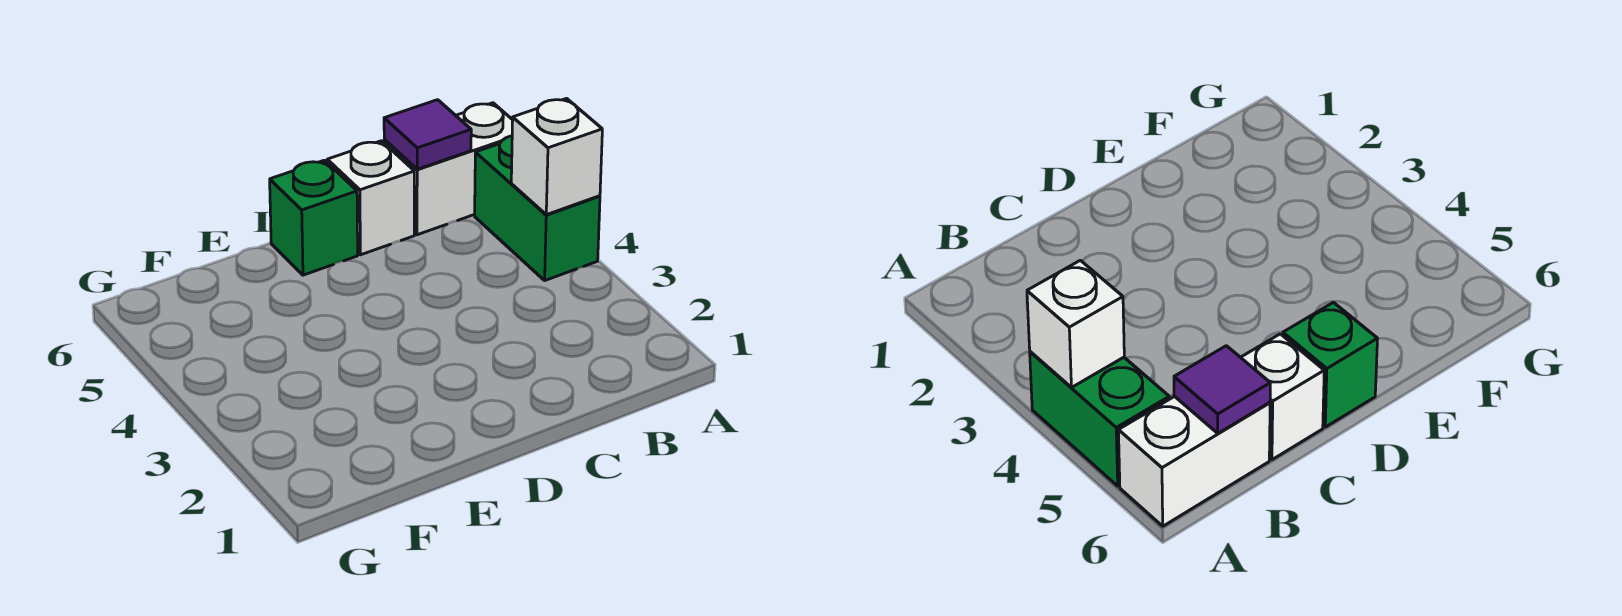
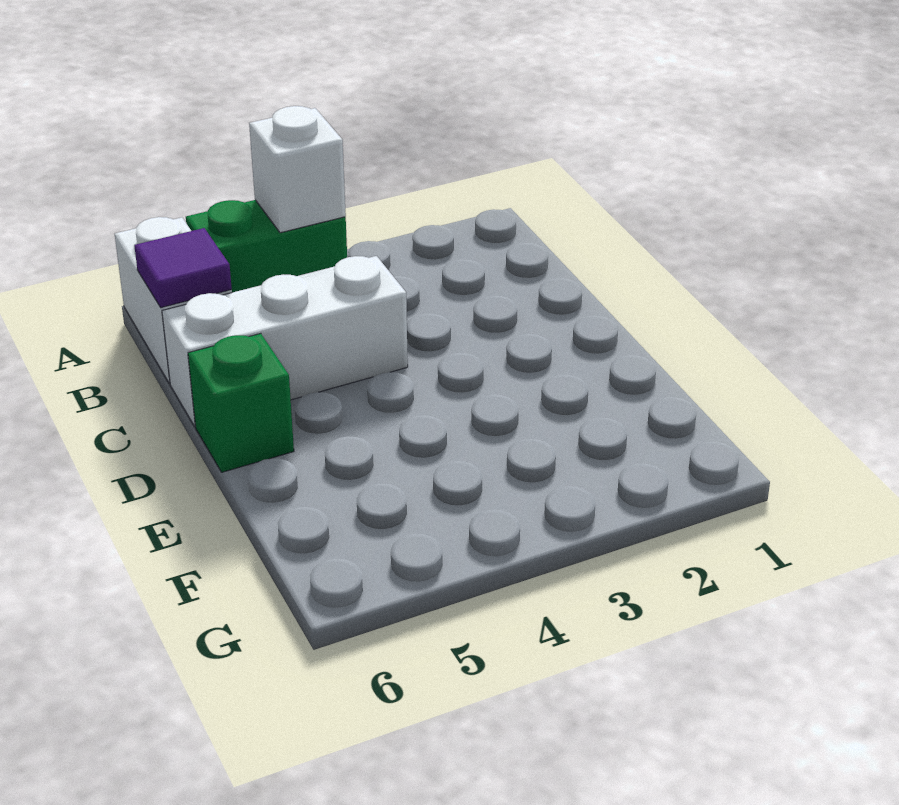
white 1x1 brick [327,141,414,255] -> white 1x3 brick [162,256,408,427]

